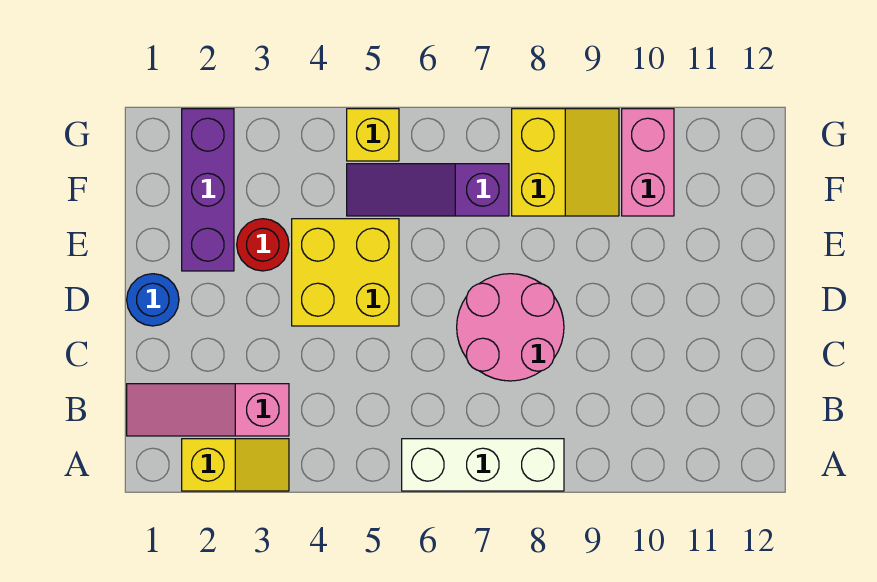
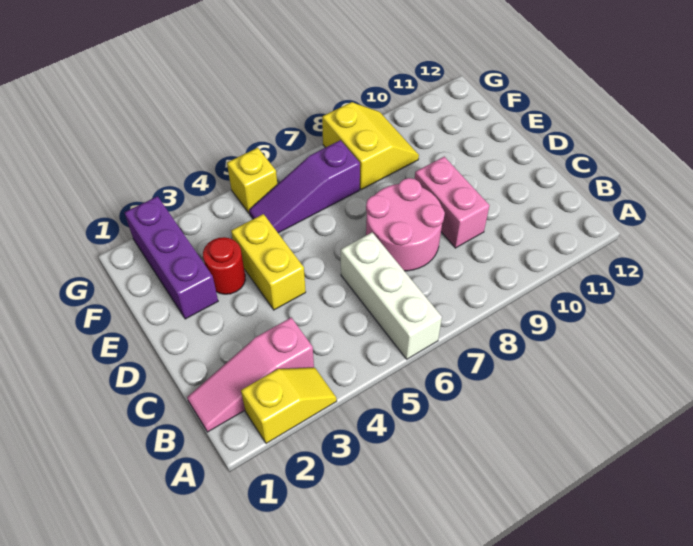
white 1x3 brick [402,439,564,491] -> white 1x3 brick turned to [341,233,442,359]
blue 1x1 round brick [127,274,179,326] -> none
yellow 2x2 brick [292,219,399,326] -> yellow 1x2 brick [231,214,306,310]
pink 1x2 brick [622,109,674,216] -> pink 1x2 brick moved to [415,157,489,248]

